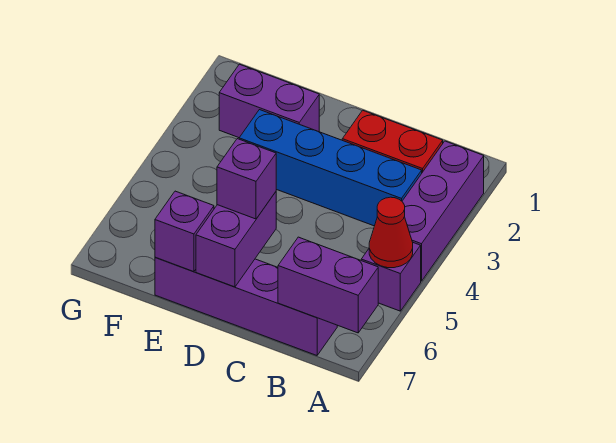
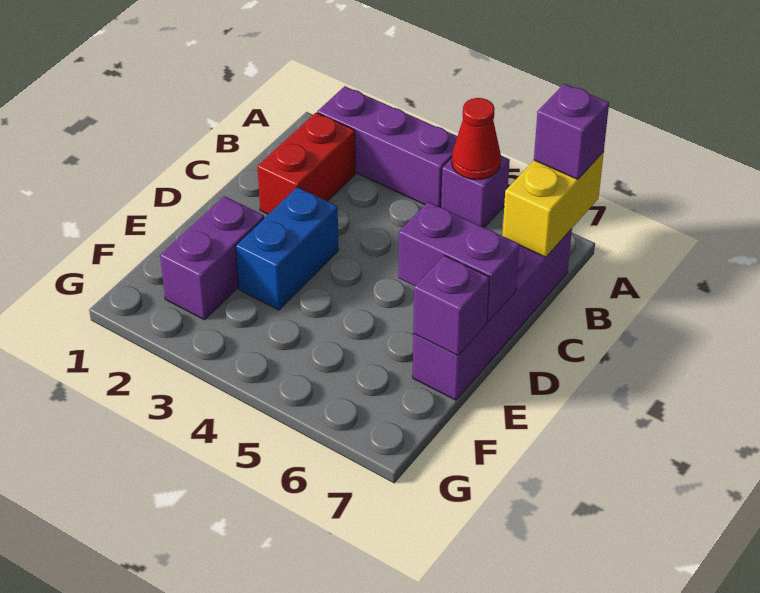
purple 1x2 brick [278,237,378,333] -> yellow 1x2 brick [502,152,604,257]
blue 1x4 brick [239,110,422,226] -> blue 1x2 brick [236,187,339,310]
purple 1x1 brick [217,139,276,219] -> purple 1x1 brick moved to [534,84,609,179]

